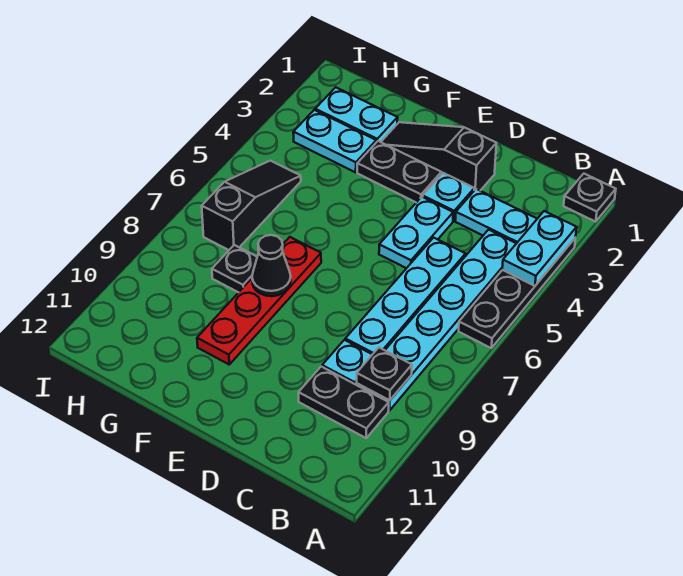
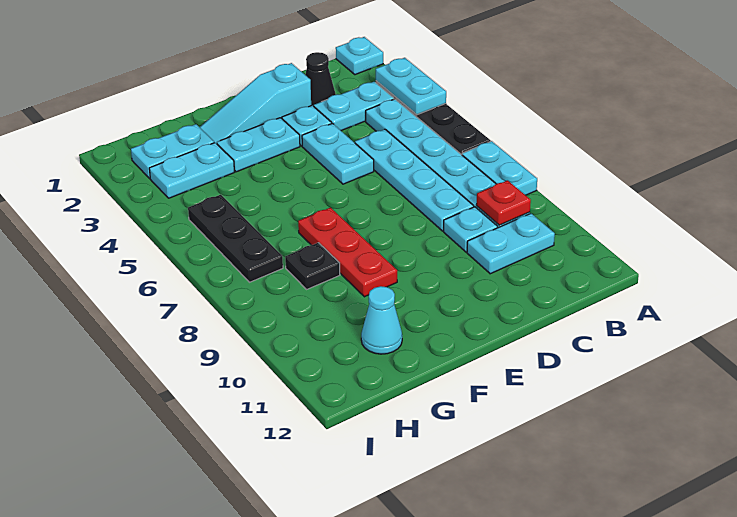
black 1x1 plate [564,174,616,222] -> cyan 1x1 plate [336,37,383,75]
none -> cyan 1x2 plate [462,141,537,195]
black 1x1 plate [357,348,412,400] -> red 1x1 plate [476,180,531,225]
black 1x2 plate [299,367,389,438] -> cyan 1x2 plate [467,214,555,274]
black 1x3 slope [381,122,496,191] -> cyan 1x3 slope [200,63,311,144]
black 1x2 plate [357,141,441,202] -> cyan 1x2 plate [217,118,300,172]
red 1x4 plate [197,237,321,364] -> red 1x3 plate [298,208,397,297]
black 1x1 cone [252,235,291,296] -> black 1x1 cone moved to [305,52,336,106]
none -> cyan 1x1 cone [361,286,402,354]
black 1x3 slope [202,161,301,250] -> black 1x3 plate [188,195,283,282]

